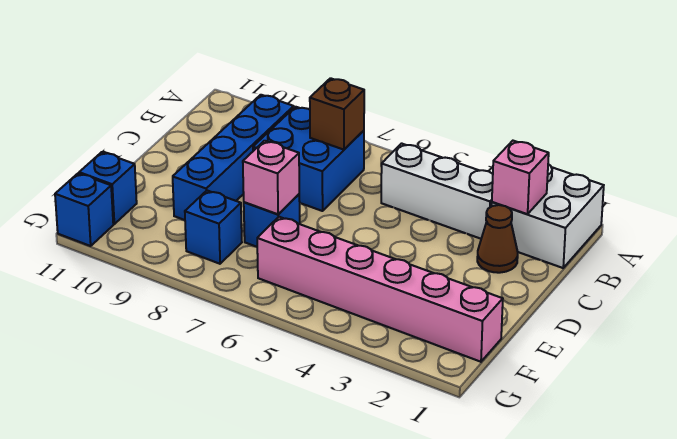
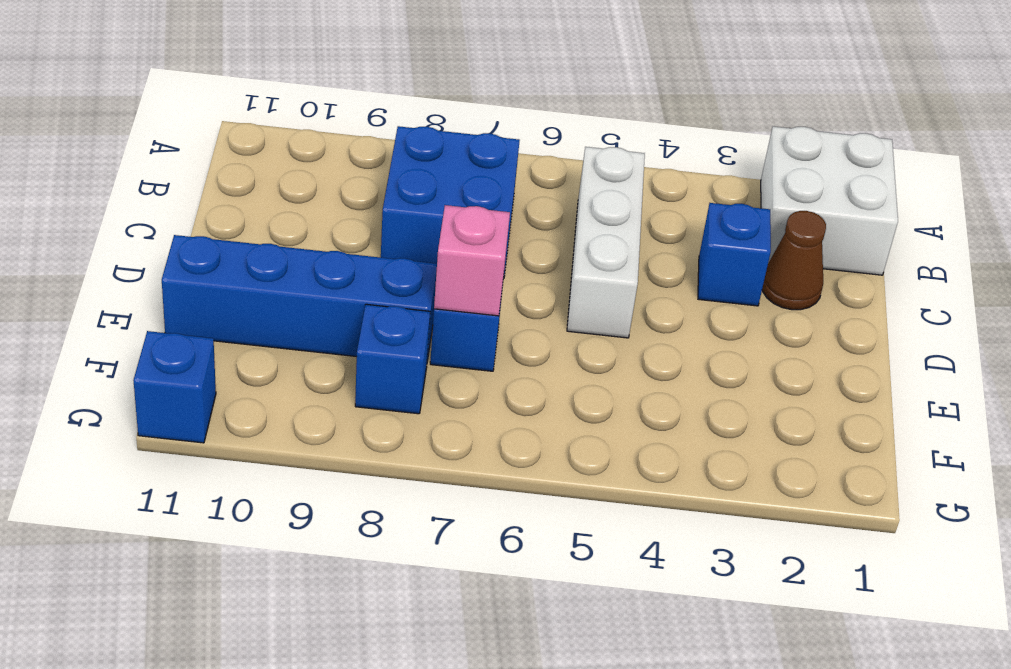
pink 1x1 brick [492,141,549,214] -> none
white 1x3 brick [381,143,493,239] -> white 1x3 brick turned to [567,147,645,338]
brown 1x1 brick [310,78,364,150] -> none
blue 1x4 brick [173,95,294,220] -> blue 1x4 brick turned to [162,235,437,361]
pink 1x6 brick [257,217,503,362] -> none
blue 1x1 brick [79,152,137,224] -> blue 1x1 brick moved to [698,203,771,306]

